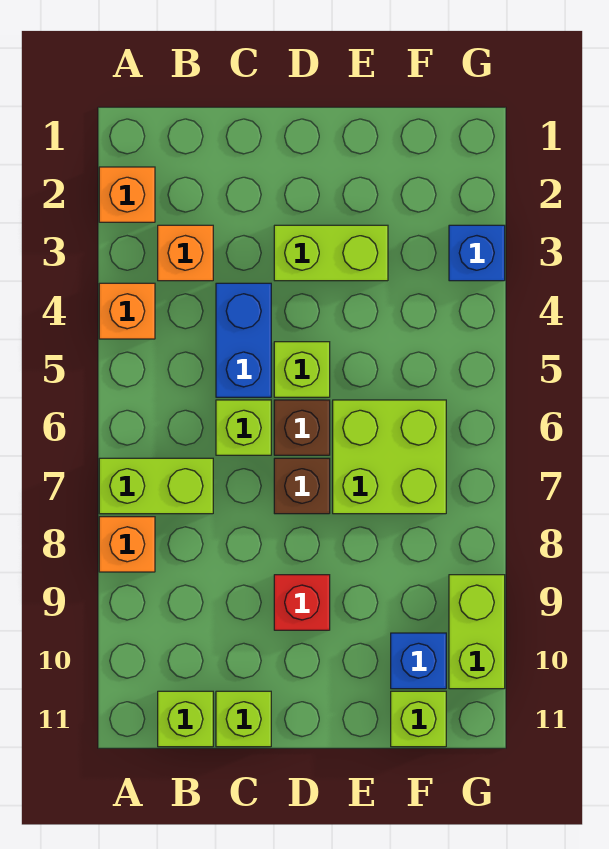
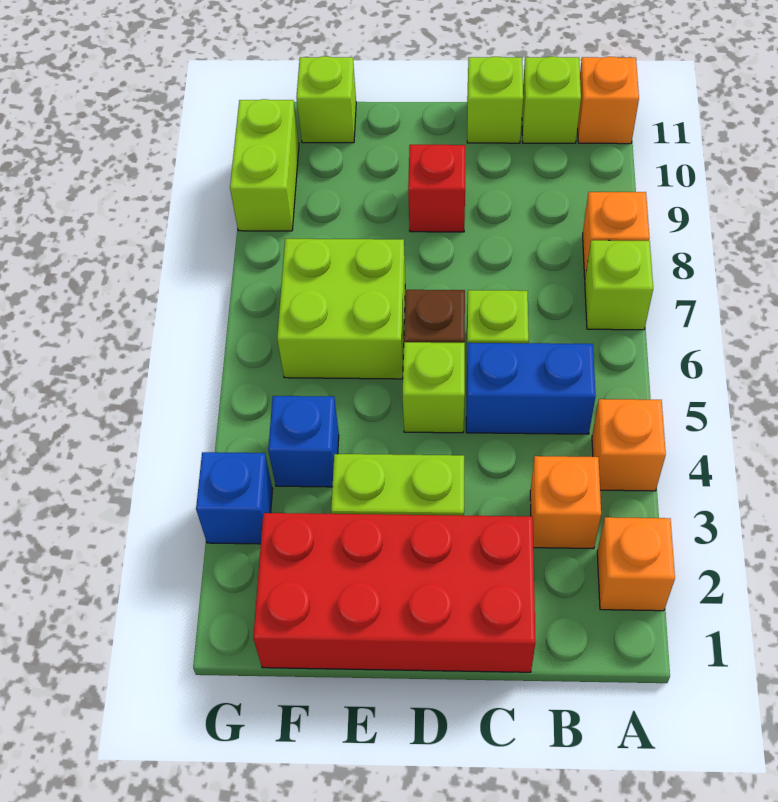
lime 1x2 brick [99,458,213,514] -> lime 1x1 brick [585,240,653,330]
none -> orange 1x1 brick [578,57,639,144]
none -> red 2x4 brick [253,513,536,672]
blue 1x2 brick [216,283,271,397] -> blue 1x2 brick turned to [466,343,596,434]
brown 1x1 brick [274,458,330,514] -> none
blue 1x1 brick [391,633,446,689] -> blue 1x1 brick moved to [268,396,339,487]

